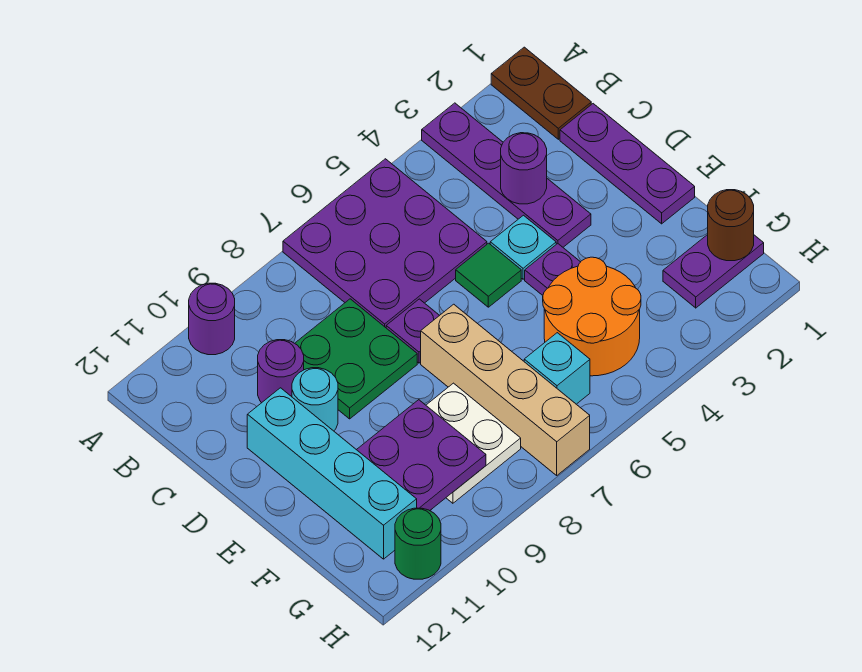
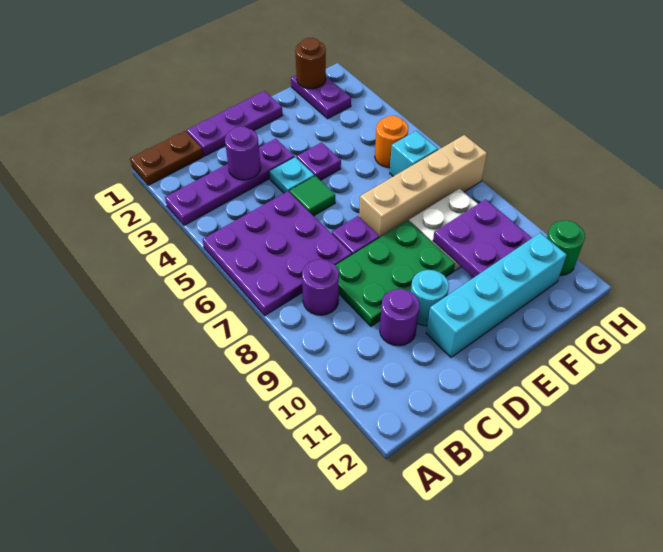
purple 1x1 round brick [189,283,235,355] -> purple 1x1 round brick moved to [302,259,339,315]
green 2x2 plate [295,299,417,419] -> green 2x3 plate [335,221,455,326]
orange 2x2 round brick [543,257,641,376] -> orange 1x1 round brick [375,116,408,168]

